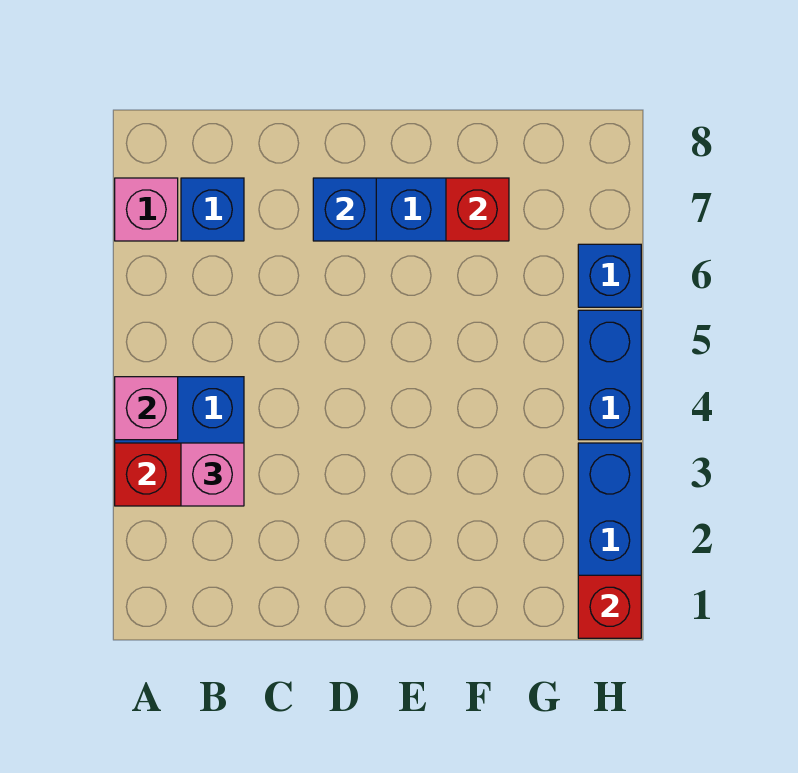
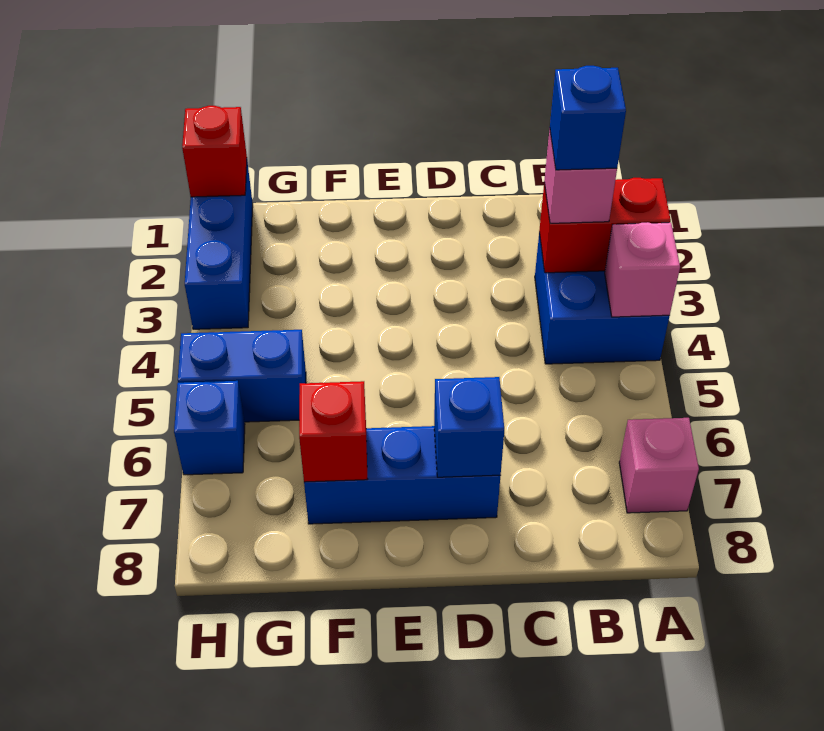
blue 1x1 brick [181,178,244,241] -> blue 1x1 brick moved to [550,66,626,170]
blue 1x2 brick [578,310,641,440] -> blue 1x2 brick turned to [178,330,306,422]

